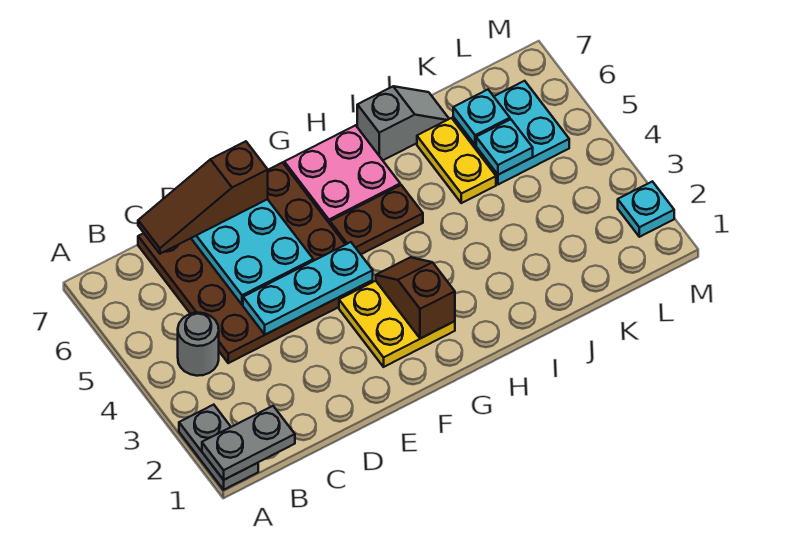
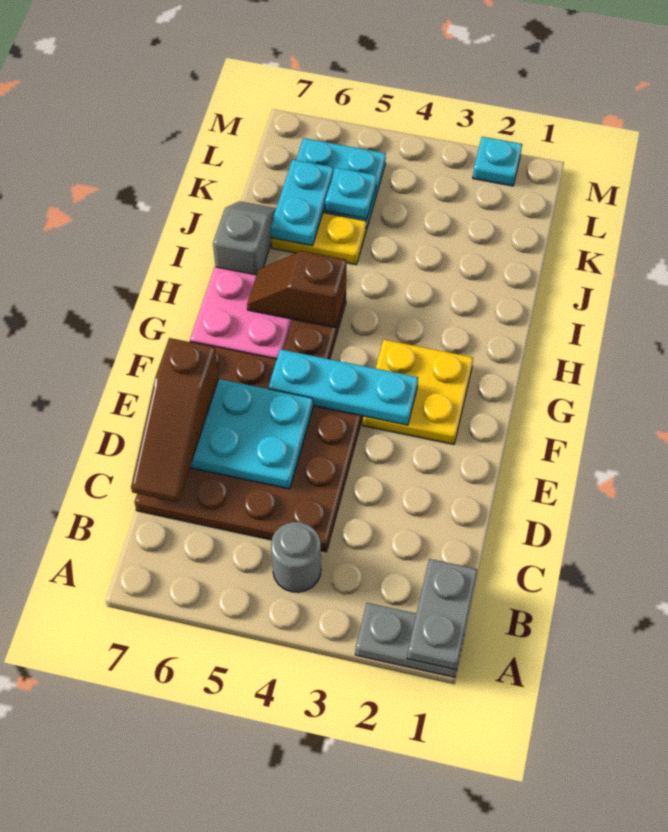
cyan 1x3 plate [243,242,373,335] -> cyan 1x3 plate turned to [268,349,418,425]
brown 1x2 slope [376,257,455,339] -> brown 1x2 slope moved to [247,251,346,328]
cyan 1x1 plate [453,90,510,145] -> cyan 1x2 plate [270,160,333,245]

